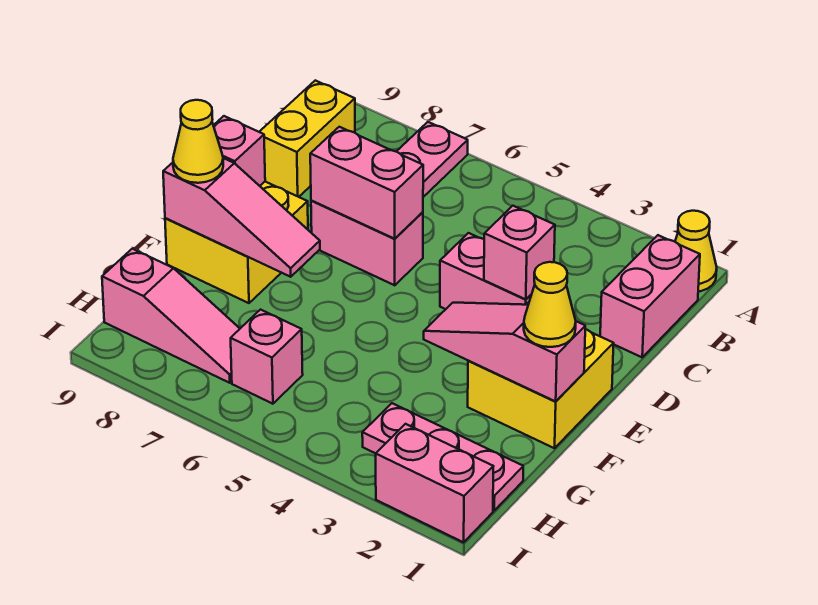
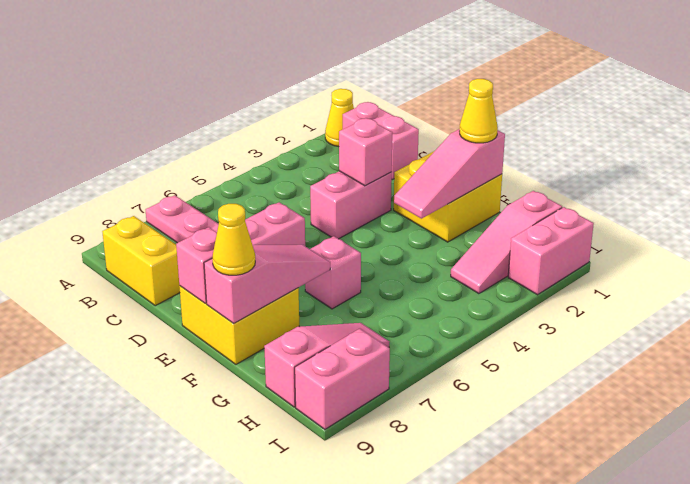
pink 1x2 brick [310,127,423,239] -> pink 1x2 brick moved to [295,329,390,429]
pink 1x3 plate [362,403,523,510] -> pink 1x3 slope [451,191,562,294]
pink 1x1 brick [231,310,303,404] -> pink 1x1 brick moved to [305,236,361,309]

